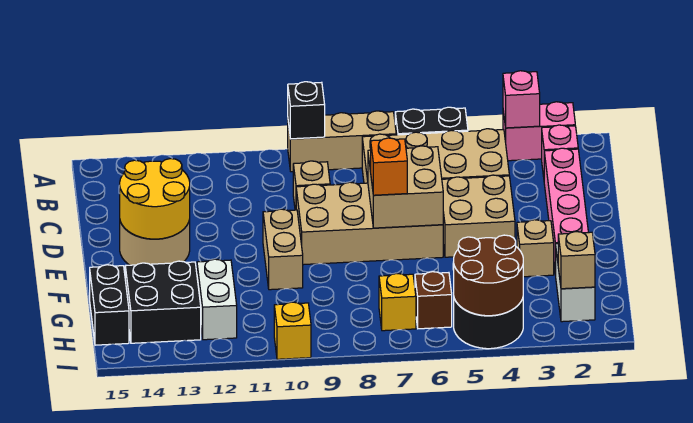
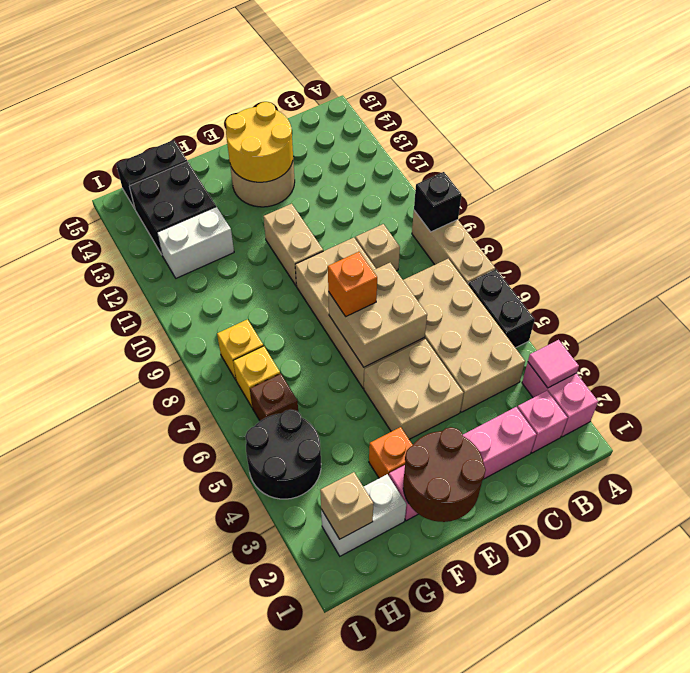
pink 1x1 brick [503,71,540,128] -> pink 1x1 tile [528,340,579,388]
tan 1x2 brick [263,209,303,290] -> tan 1x2 brick turned to [263,204,323,286]
tan 1x1 brick [517,220,554,277] -> orange 1x1 brick [369,427,412,478]
brown 2x2 round brick [454,235,523,316] -> brown 2x2 round brick moved to [403,427,486,522]
yellow 1x1 brick [274,302,311,359] -> yellow 1x1 brick moved to [217,319,263,380]

